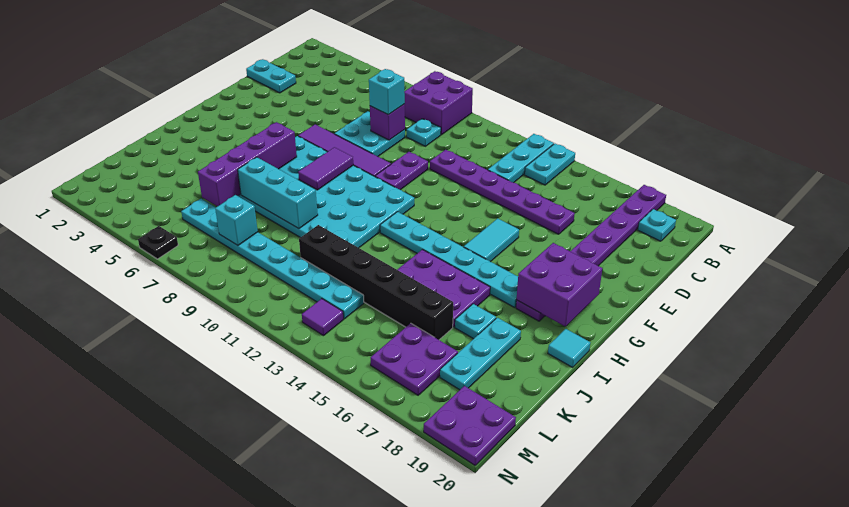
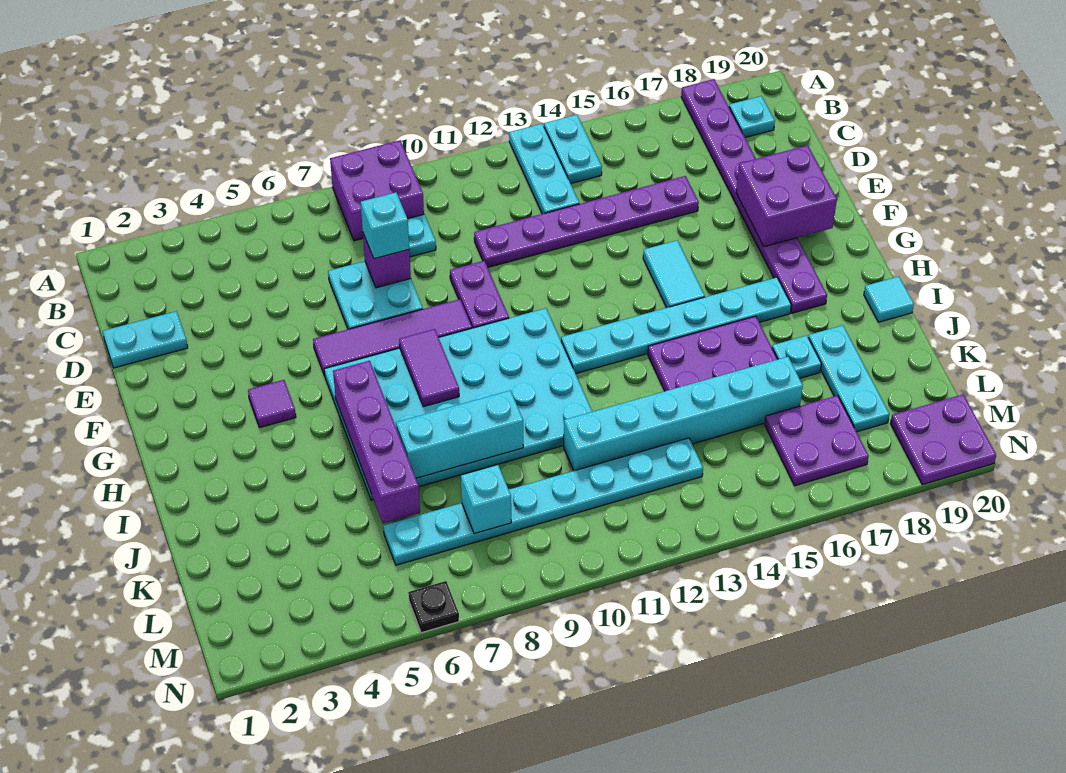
purple 2x2 brick [516,243,602,326] -> purple 2x2 brick moved to [736,145,837,247]
black 1x6 brick [299,225,453,340] -> cyan 1x6 brick [564,357,803,471]
purple 1x1 tile [302,299,344,336] -> purple 1x1 tile moved to [248,380,296,428]

